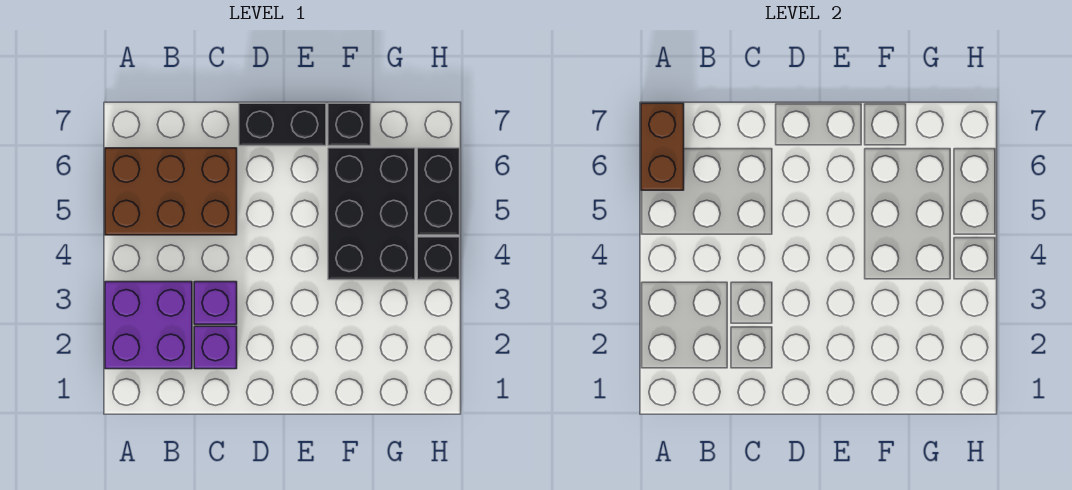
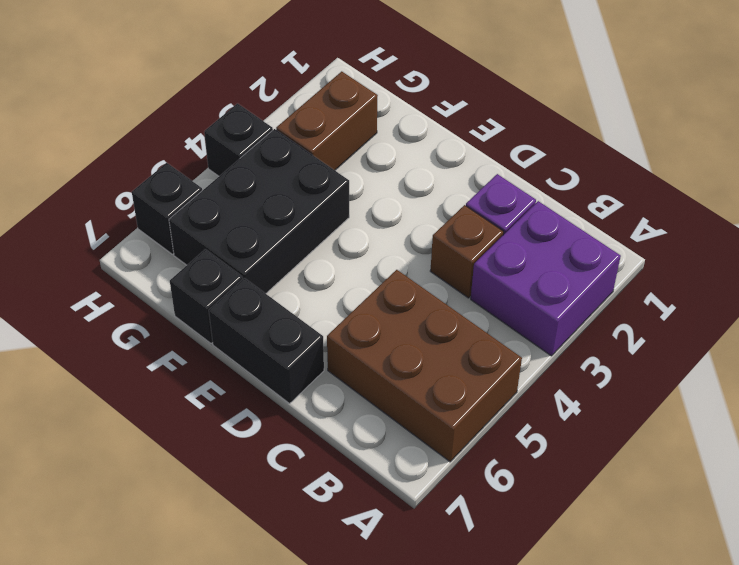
brown 1x2 brick [641,103,684,190] -> brown 1x2 brick moved to [276,71,378,170]
purple 1x1 brick [194,282,237,324] -> brown 1x1 brick [430,205,504,298]
black 1x2 brick [417,148,460,235] -> black 1x1 brick [132,163,202,254]

